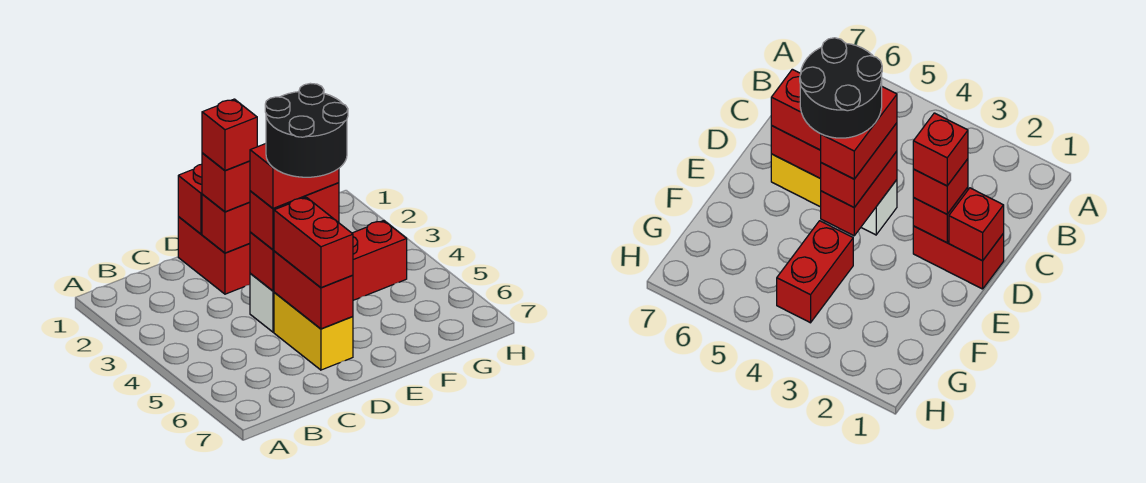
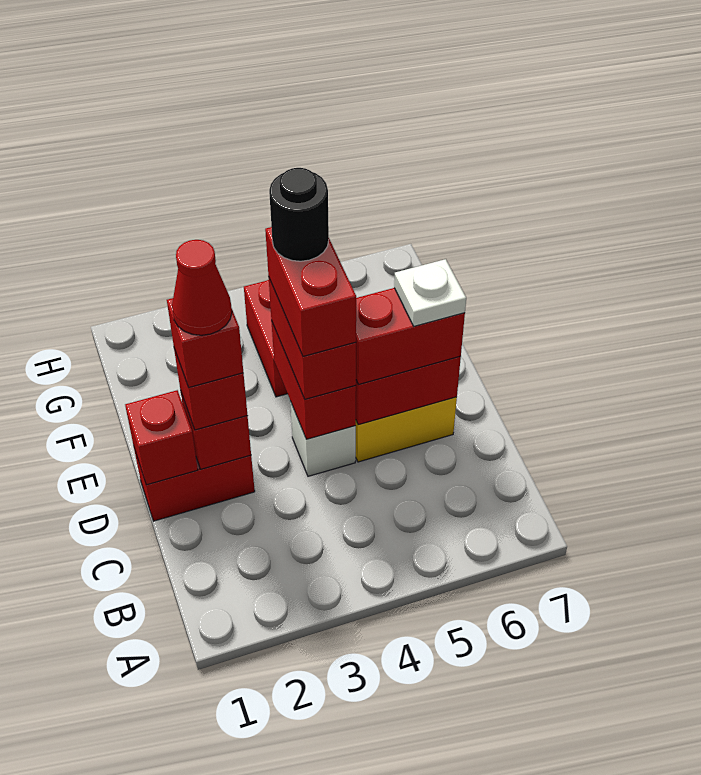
none -> red 1x1 cone [172,240,232,335]
black 2x2 round brick [265,83,348,177] -> black 1x1 round brick [269,168,329,261]
none -> white 1x1 plate [394,259,466,326]

